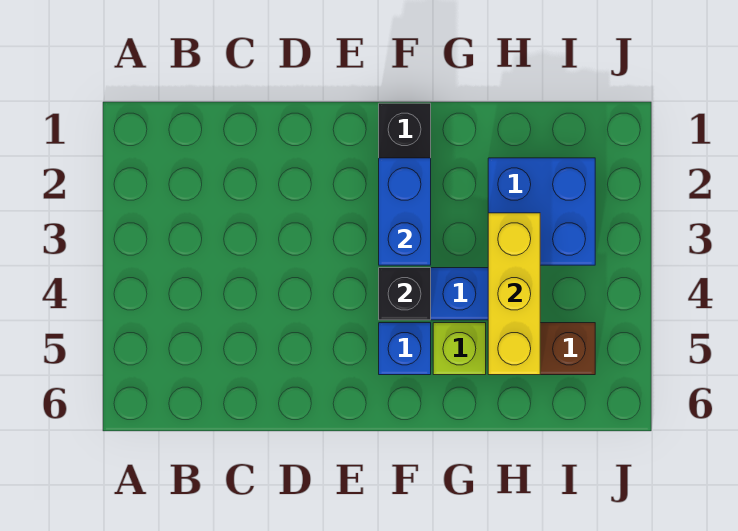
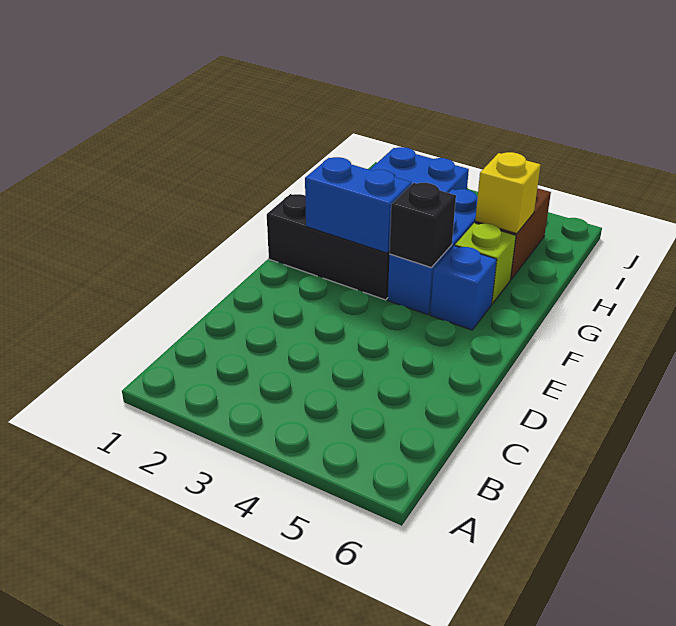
yellow 1x3 brick [488,213,540,375] -> yellow 1x1 brick [475,152,541,234]

